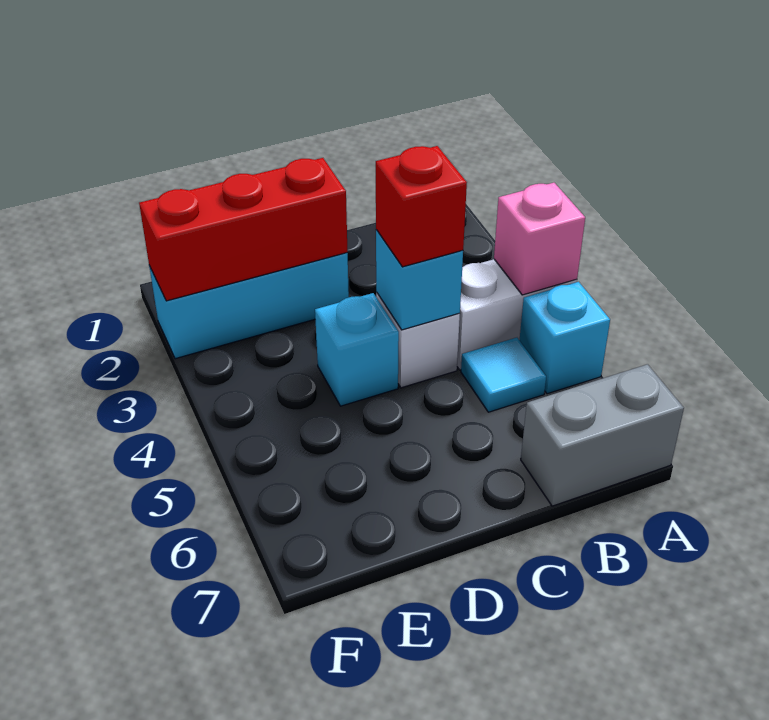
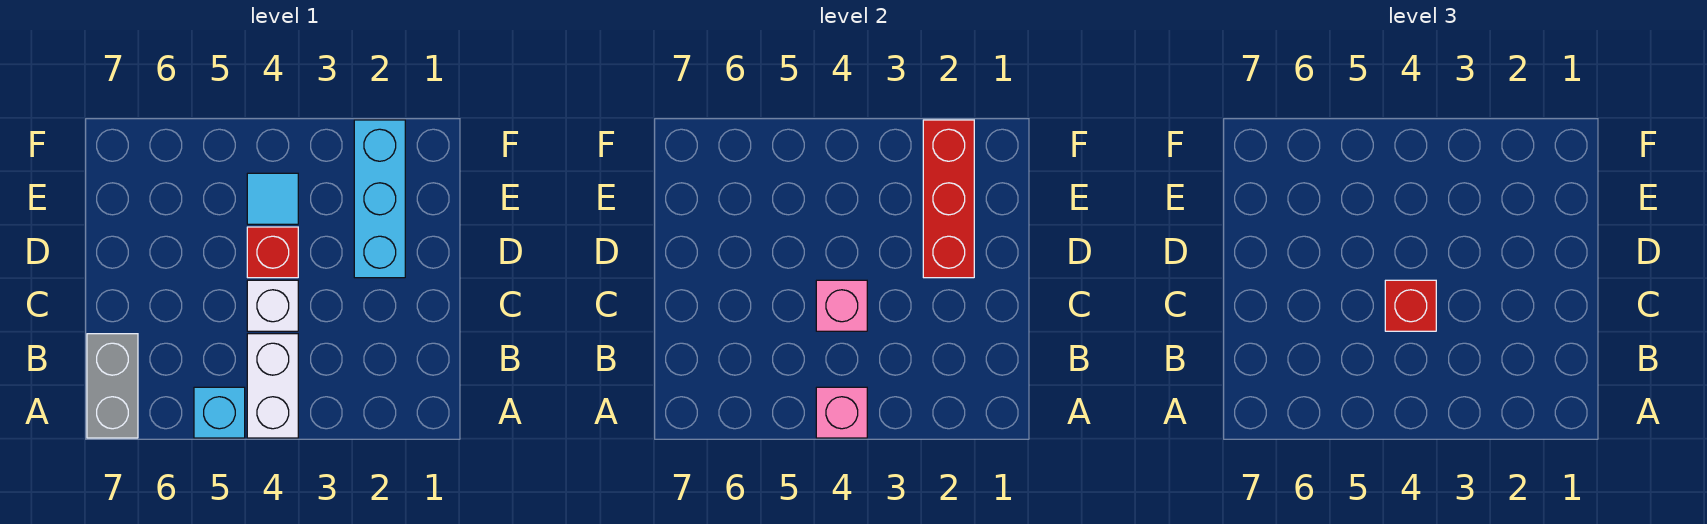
cyan 1x1 tile [461,338,546,412] -> cyan 1x1 tile moved to [247,173,298,224]
cyan 1x1 brick [376,230,463,330] -> pink 1x1 brick [816,280,867,331]
cyan 1x1 brick [315,293,399,406] -> red 1x1 brick [247,227,298,278]

